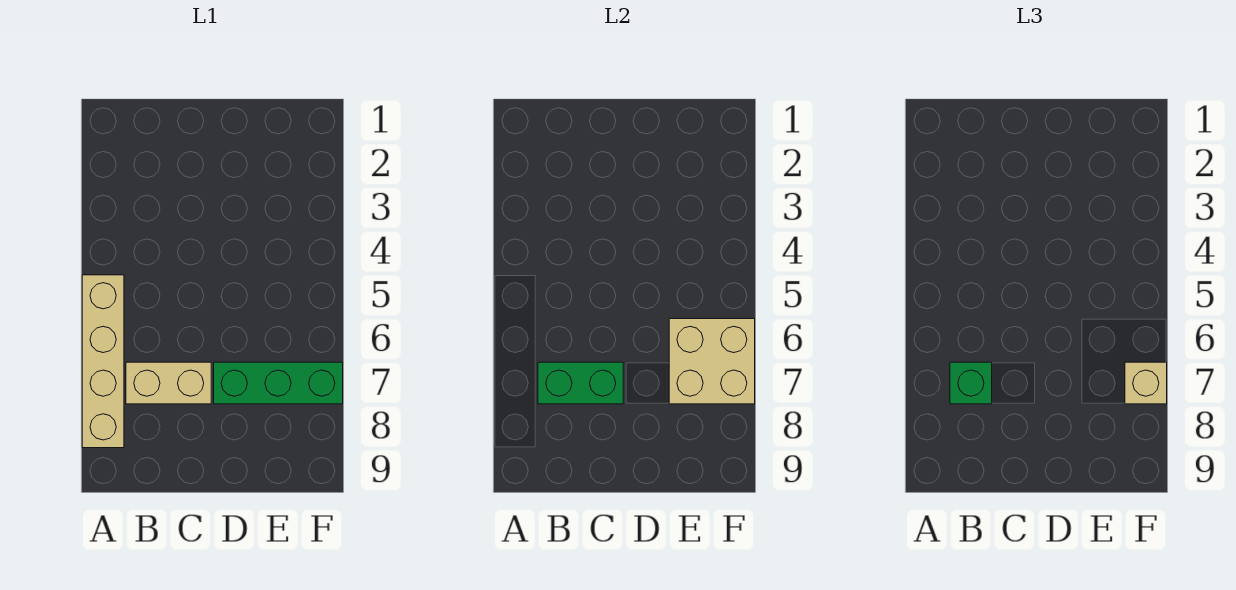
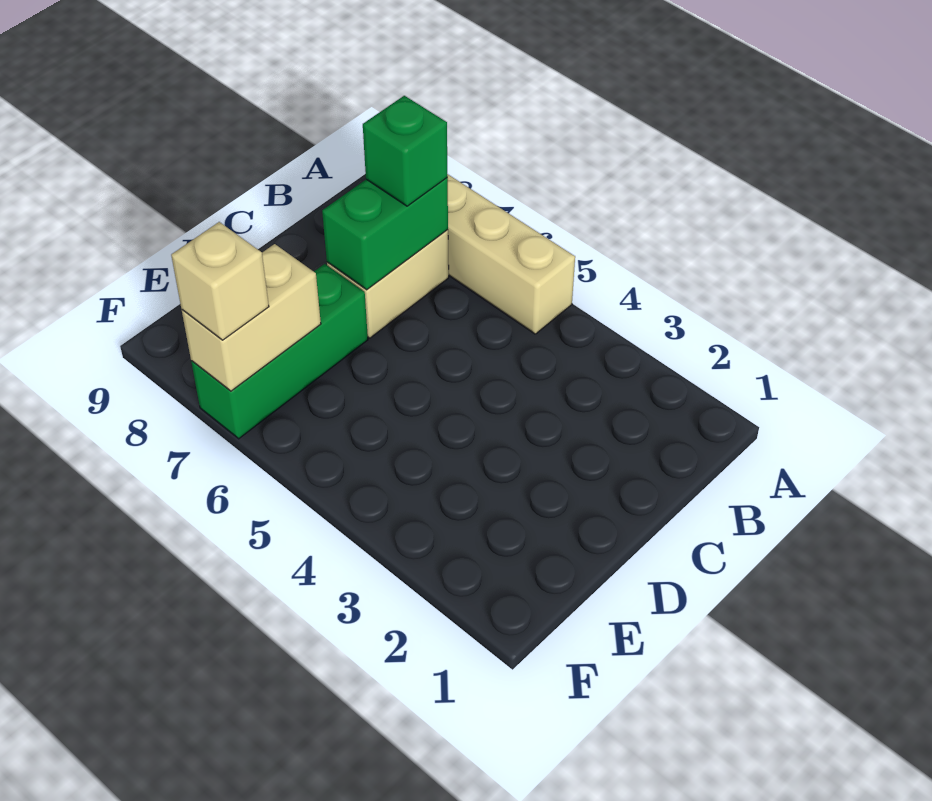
tan 2x2 brick [669,319,755,404] -> tan 1x2 brick [182,244,321,391]

